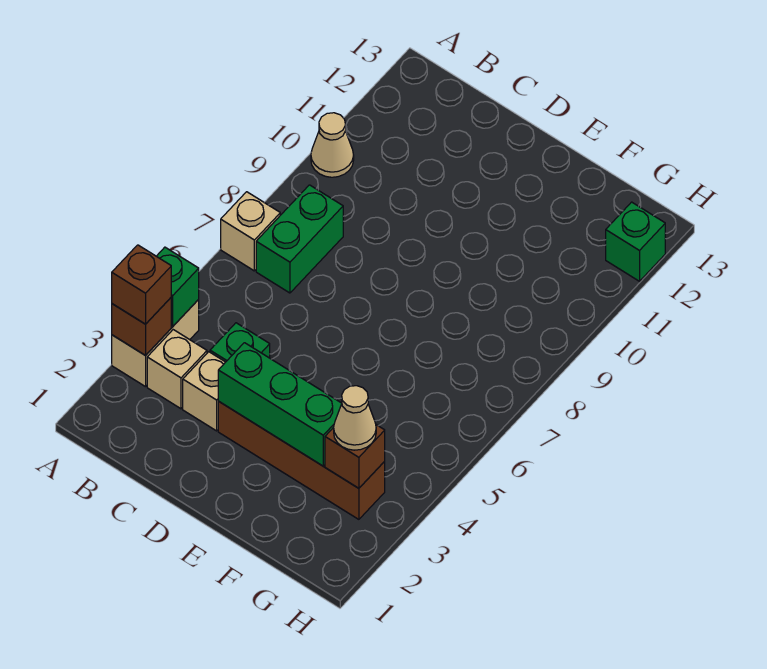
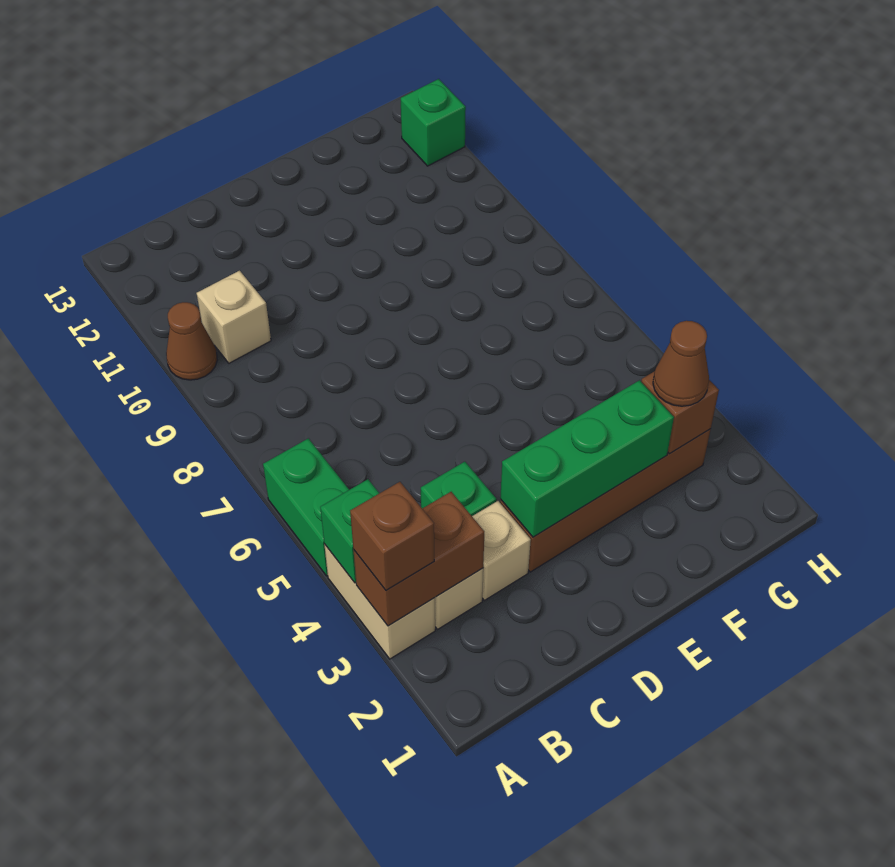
brown 1x1 brick [112,298,171,356] -> brown 1x2 brick [354,492,484,626]
tan 1x1 brick [221,192,280,271] -> tan 1x1 brick moved to [196,270,271,363]
tan 1x1 cone [311,113,354,177] -> brown 1x1 cone [166,302,217,380]
green 1x2 brick [256,185,343,293] -> green 1x2 brick moved to [263,438,349,576]
tan 1x1 cone [334,386,376,450] -> brown 1x1 cone [653,321,709,406]

